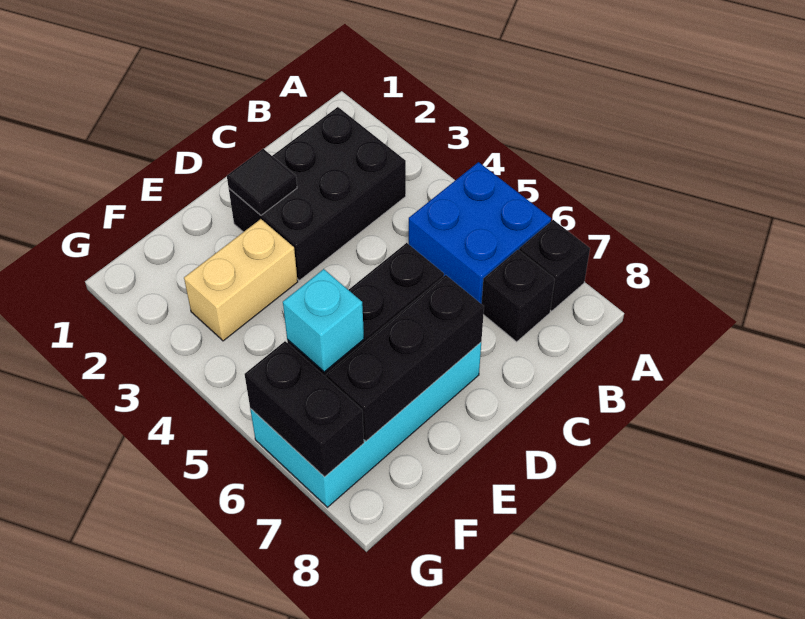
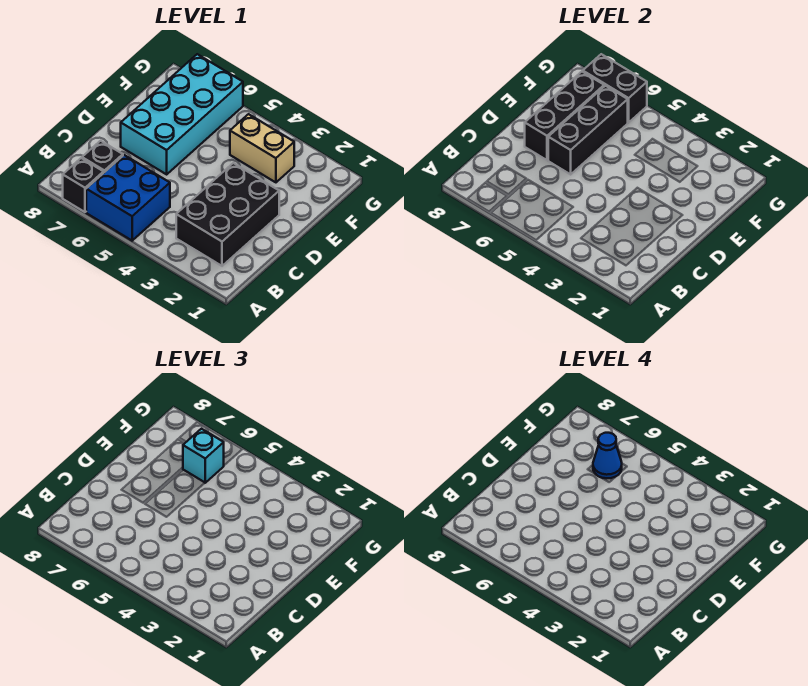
black 1x1 tile [227,149,297,215] -> none
tan 1x2 brick [184,219,298,341] -> tan 1x2 brick turned to [230,114,294,182]
none -> blue 1x1 cone [593,433,622,478]

